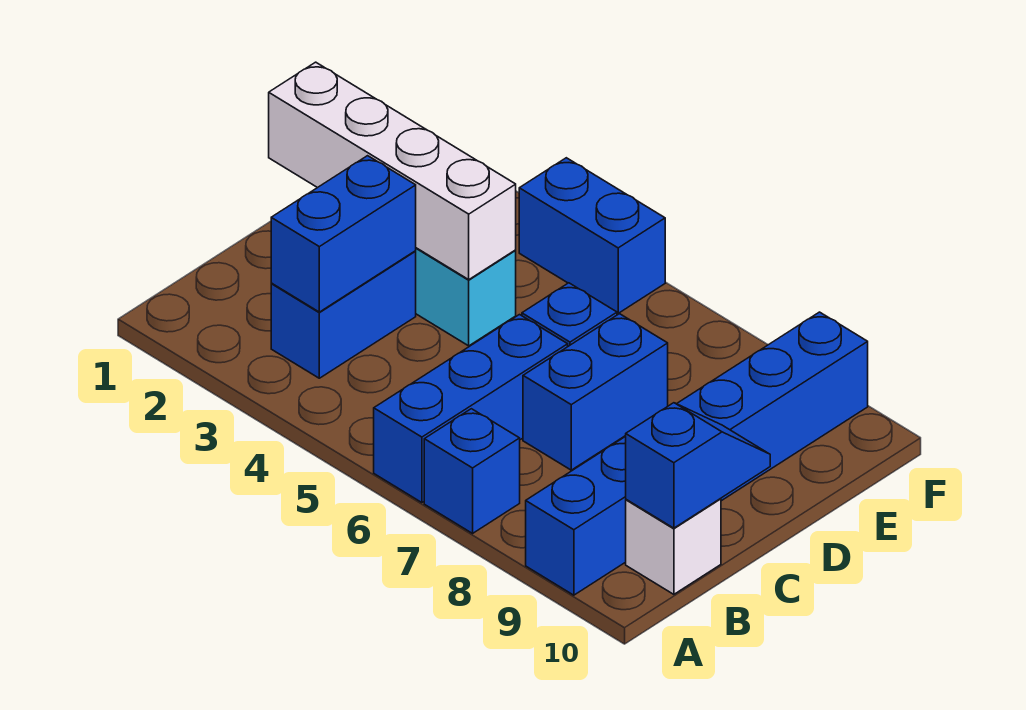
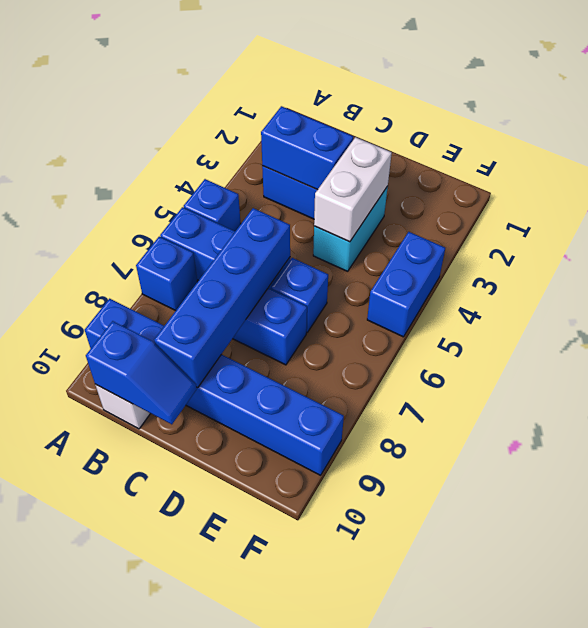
none -> blue 1x1 brick [184,179,241,231]
none -> blue 1x4 brick [154,208,290,388]
white 1x4 brick [269,62,516,279] -> white 1x2 brick [314,137,392,242]

